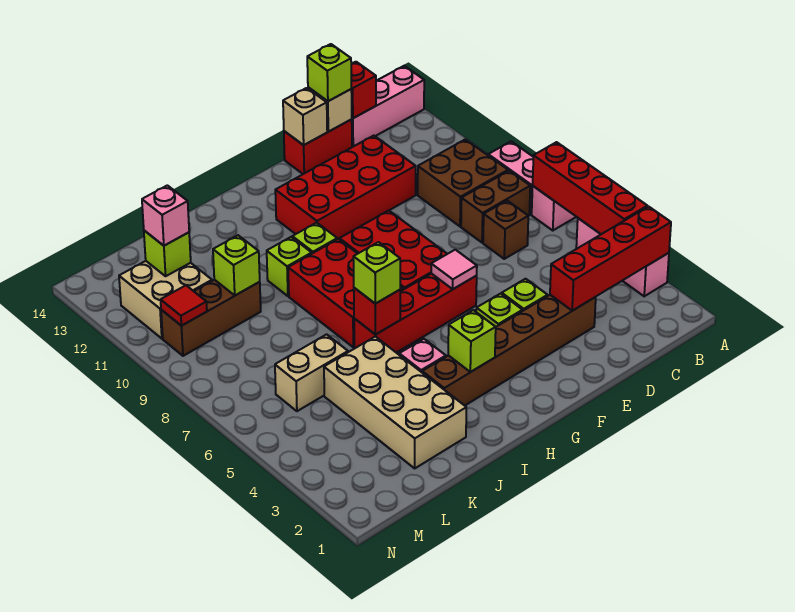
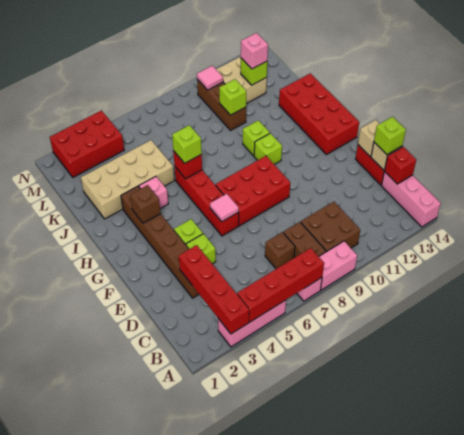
red 2x4 brick [275,136,416,239] -> red 2x4 brick moved to [279,73,359,155]
lime 1x1 brick [448,310,496,372] -> brown 1x1 brick [130,185,161,223]
red 2x3 brick [288,239,403,347] -> red 2x3 brick moved to [50,111,124,177]
tan 1x2 brick [275,334,348,411] -> none
red 1x1 tile [161,285,207,326] -> pink 1x1 tile [197,66,223,90]

